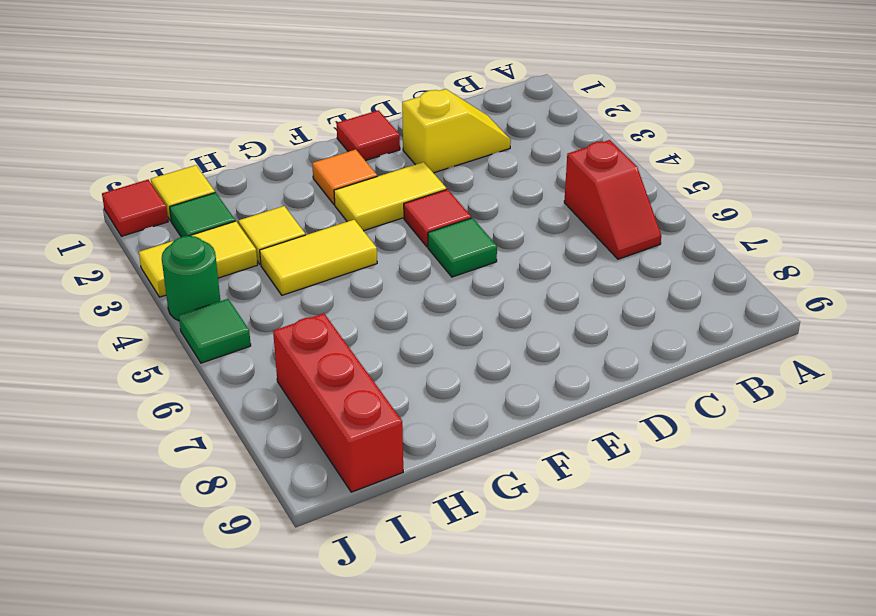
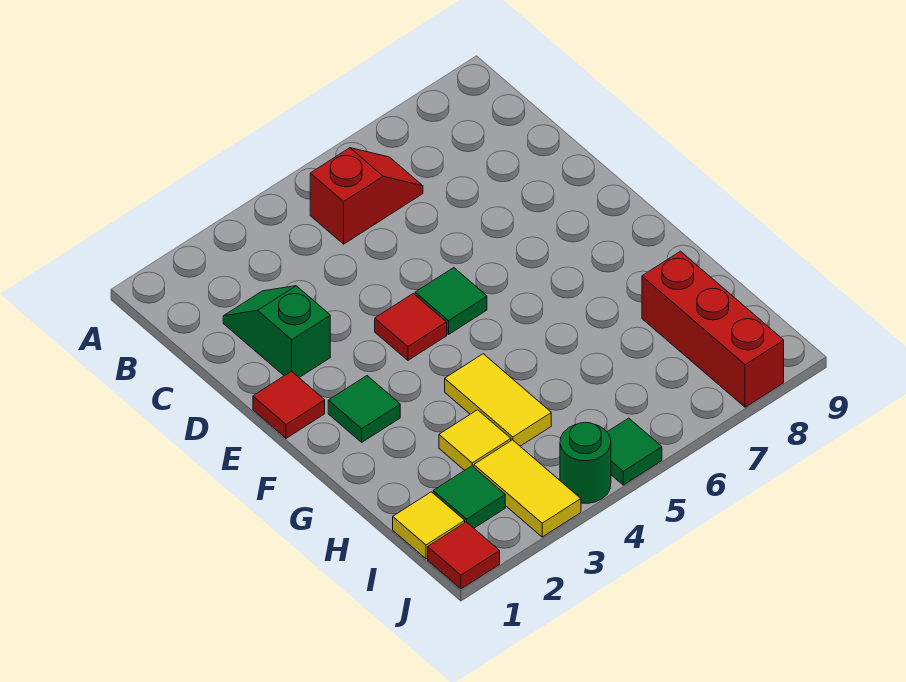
yellow 1x2 slope [402,89,511,173] -> green 1x2 slope [223,286,330,378]
yellow 1x2 tile [334,162,446,231] -> none
orange 1x1 tile [312,149,377,204] -> green 1x1 tile [328,376,400,442]
red 1x3 brick [273,313,403,492] -> red 1x3 brick turned to [642,251,784,407]

